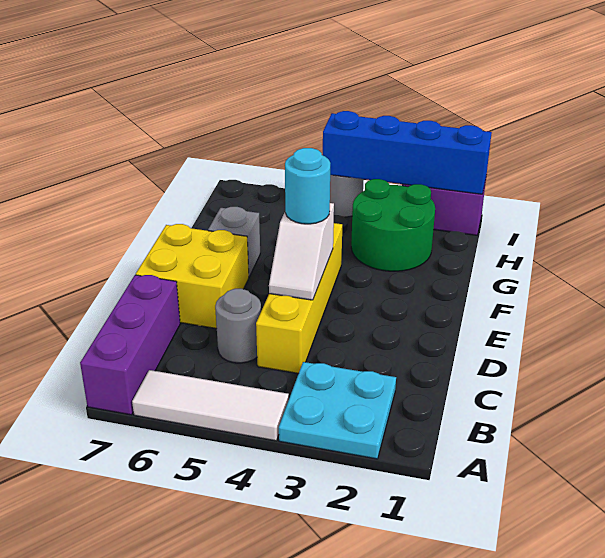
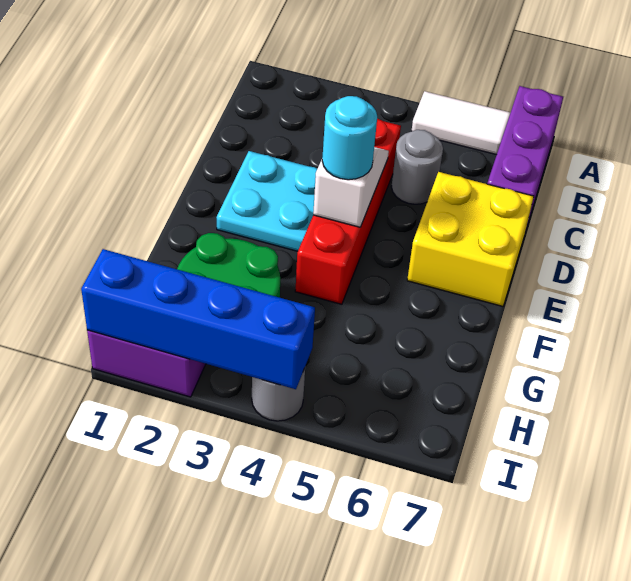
cyan 2x2 plate [279,362,396,459] -> cyan 2x2 plate moved to [216,151,317,251]
white 1x3 tile [132,370,289,441] -> white 1x2 tile [412,91,511,155]
yellow 1x4 brick [256,223,342,374] -> red 1x4 brick [295,118,401,304]
grey 1x1 brick [208,207,260,276] -> none

